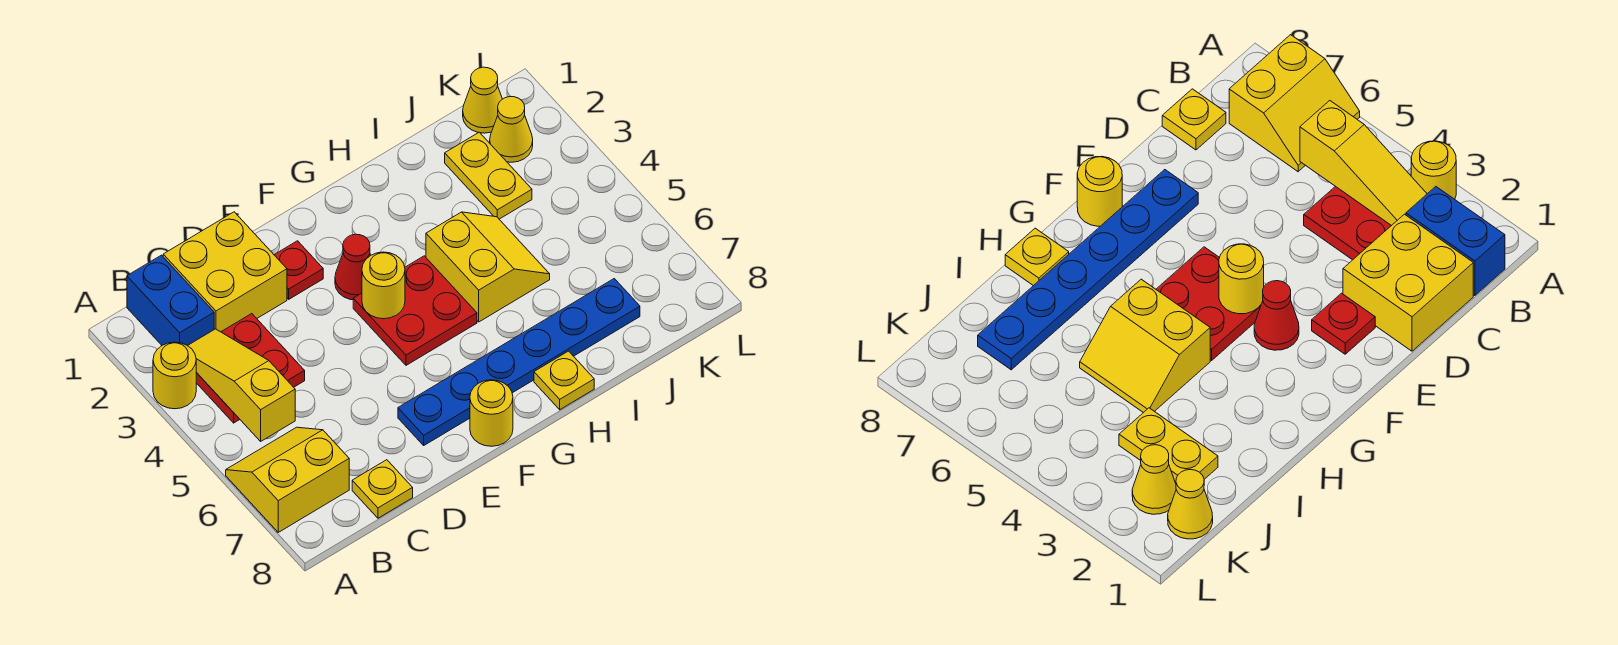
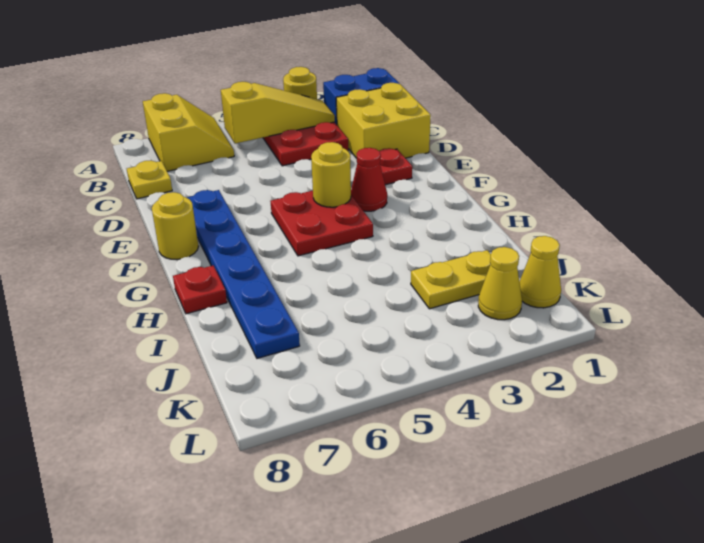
yellow 2x2 slope [426,212,550,322] -> none
yellow 1x1 plate [534,351,594,410] -> red 1x1 plate [173,266,227,314]

